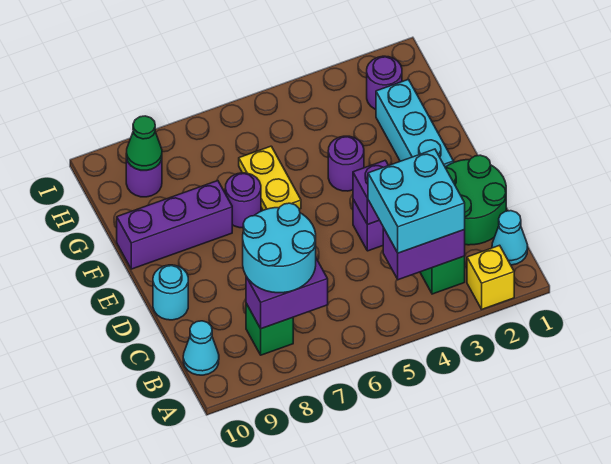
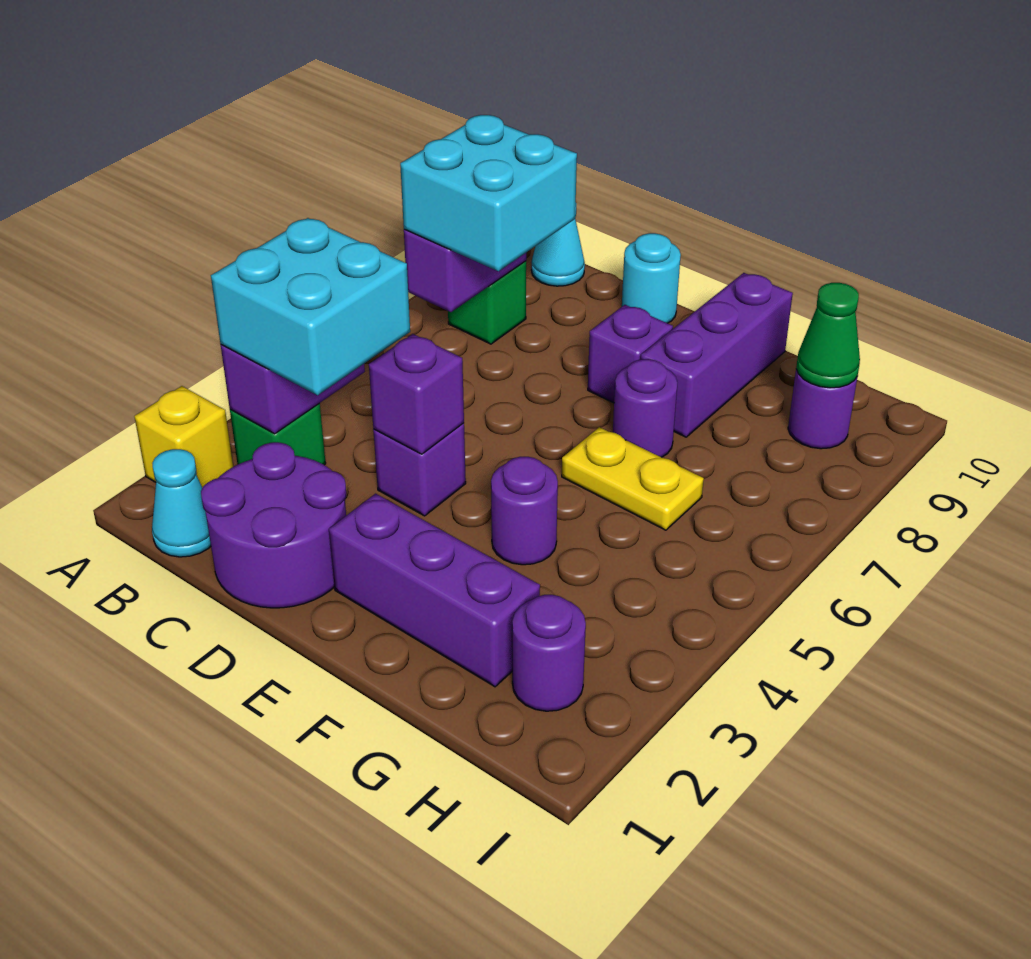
cyan 2x2 round brick [243,203,316,293] -> cyan 2x2 brick [400,115,577,271]
green 2x2 round brick [445,155,506,245] -> purple 2x2 round brick [201,442,347,608]
cyan 1x3 brick [376,80,453,167] -> purple 1x3 brick [329,494,540,687]
none -> purple 1x1 brick [588,305,673,403]

